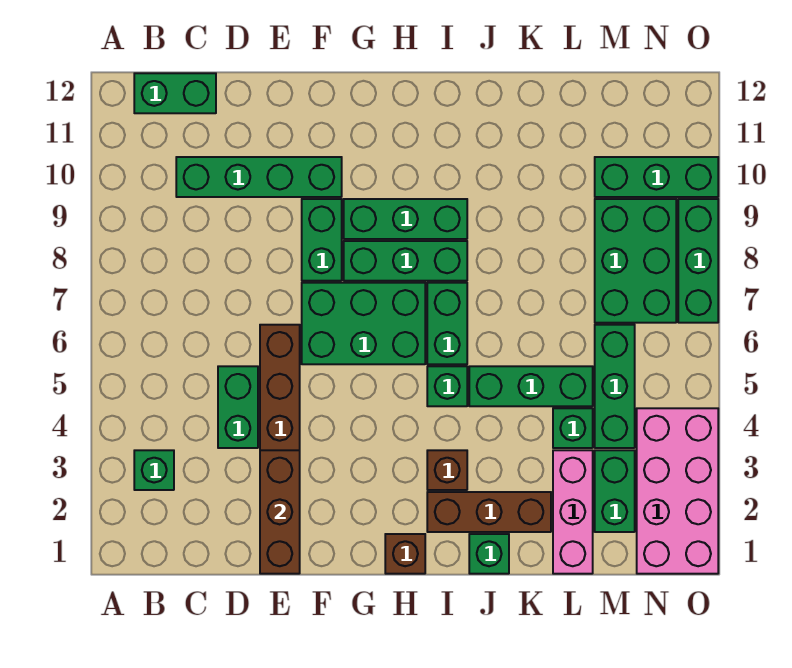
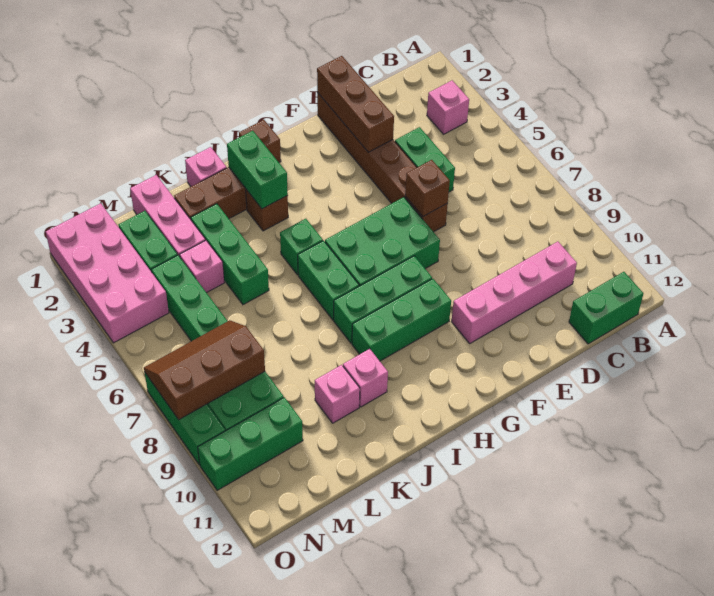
green 1x1 brick [134,450,174,490] -> pink 1x1 brick [427,80,469,134]
green 1x4 brick [176,157,342,197] -> pink 1x4 brick [451,242,577,343]
none -> brown 1x1 brick [405,160,450,217]
green 1x2 brick [302,199,342,281] -> green 1x2 brick moved to [227,131,288,209]
green 1x1 brick [469,534,509,574] -> pink 1x1 brick [185,147,227,186]
green 1x3 brick [469,366,593,406] -> green 1x3 brick turned to [191,204,269,305]
none -> pink 1x1 brick [343,349,388,407]
none -> pink 1x1 brick [315,365,360,423]
green 1x1 brick [553,408,593,448] -> pink 1x1 brick [180,241,224,293]
none -> brown 2x3 slope [144,320,265,420]

